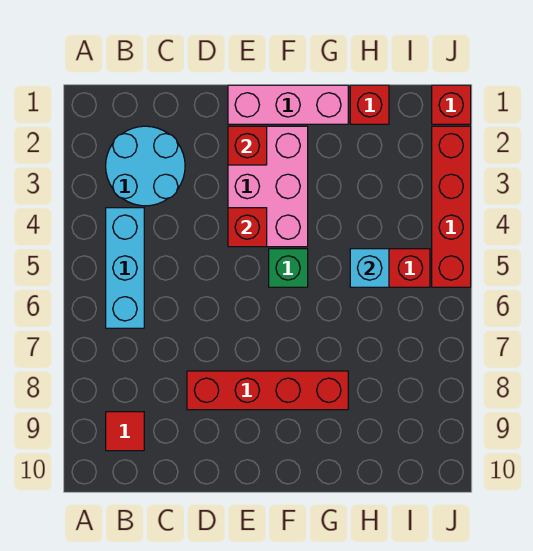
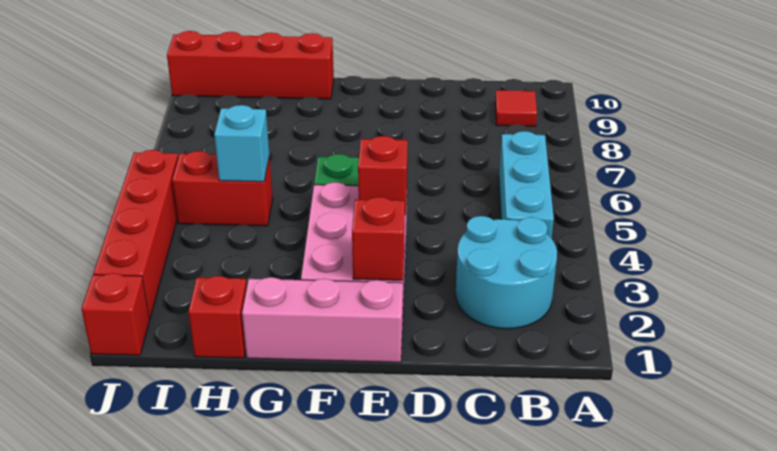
red 1x4 brick [187,371,348,410] -> red 1x4 brick moved to [167,31,334,99]

